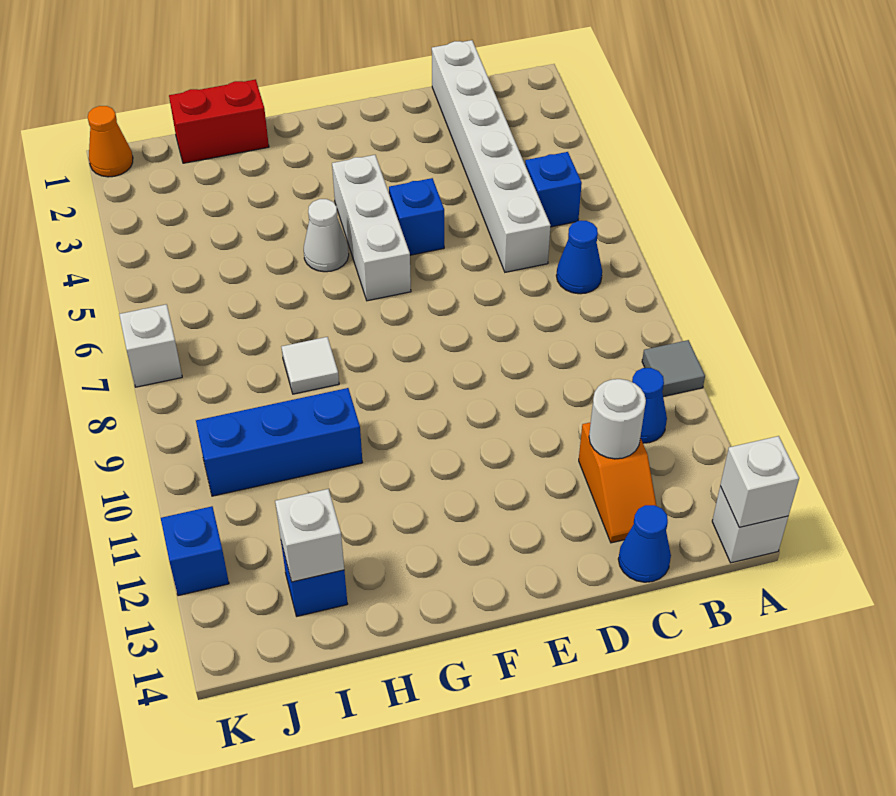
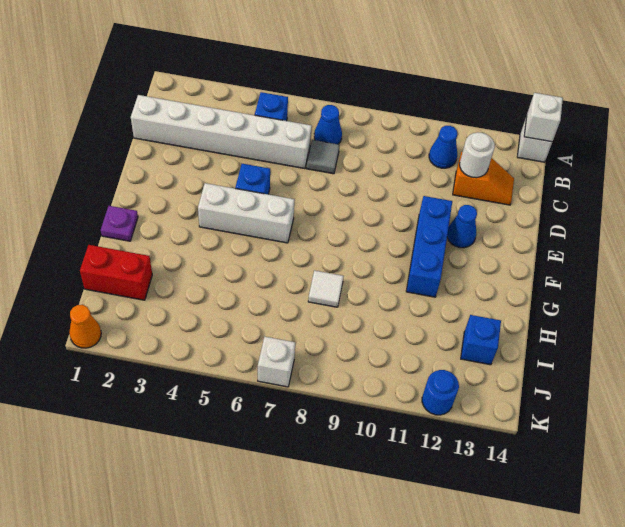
grey 1x1 tile [642,340,705,397] -> grey 1x1 tile moved to [307,140,340,174]
blue 1x1 cone [618,505,671,582] -> blue 1x1 cone moved to [447,205,477,248]
none -> purple 1x1 plate [101,206,138,241]
white 1x1 cone [304,199,349,272] -> none
red 1x2 brick [169,79,269,163] -> red 1x2 brick turned to [80,245,152,300]
blue 1x3 brick [196,388,362,496] -> blue 1x3 brick moved to [406,196,452,297]
white 1x1 brick [275,489,344,582] -> none
blue 1x1 brick [161,506,229,596] -> blue 1x1 round brick [422,370,459,415]

